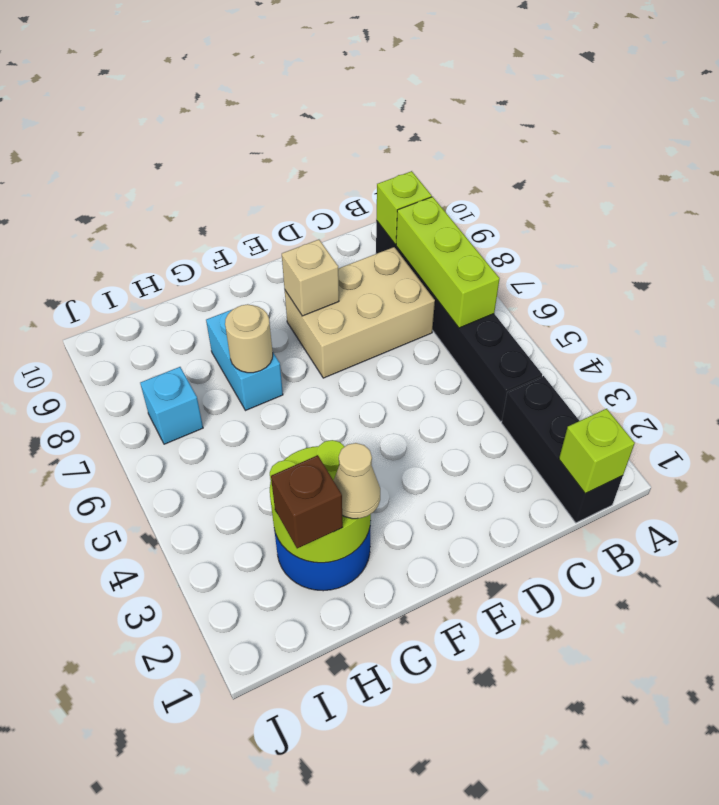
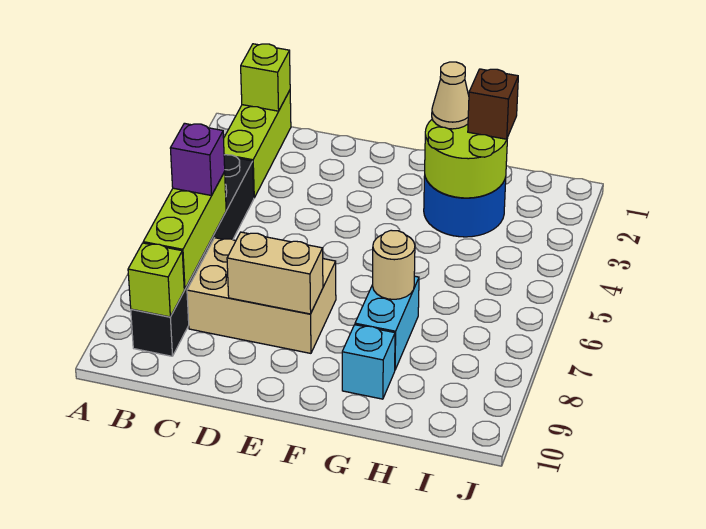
black 1x3 brick [502,376,623,523] -> lime 1x3 brick [224,91,291,198]
none -> purple 1x1 brick [170,123,225,196]
tan 1x1 brick [282,240,339,316] -> tan 1x2 brick [227,232,323,314]
cyan 1x1 brick [140,367,203,444] -> cyan 1x1 brick moved to [342,325,395,399]

